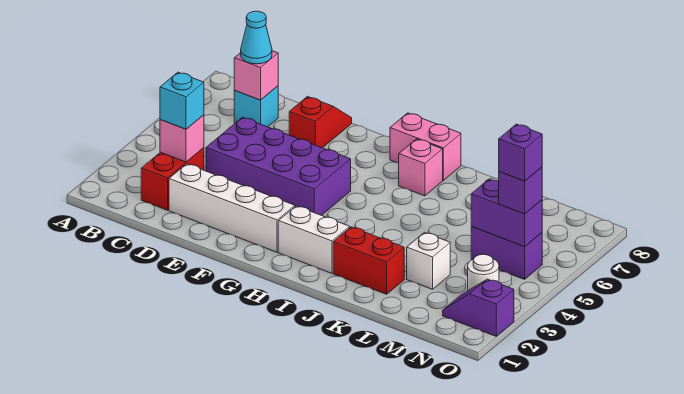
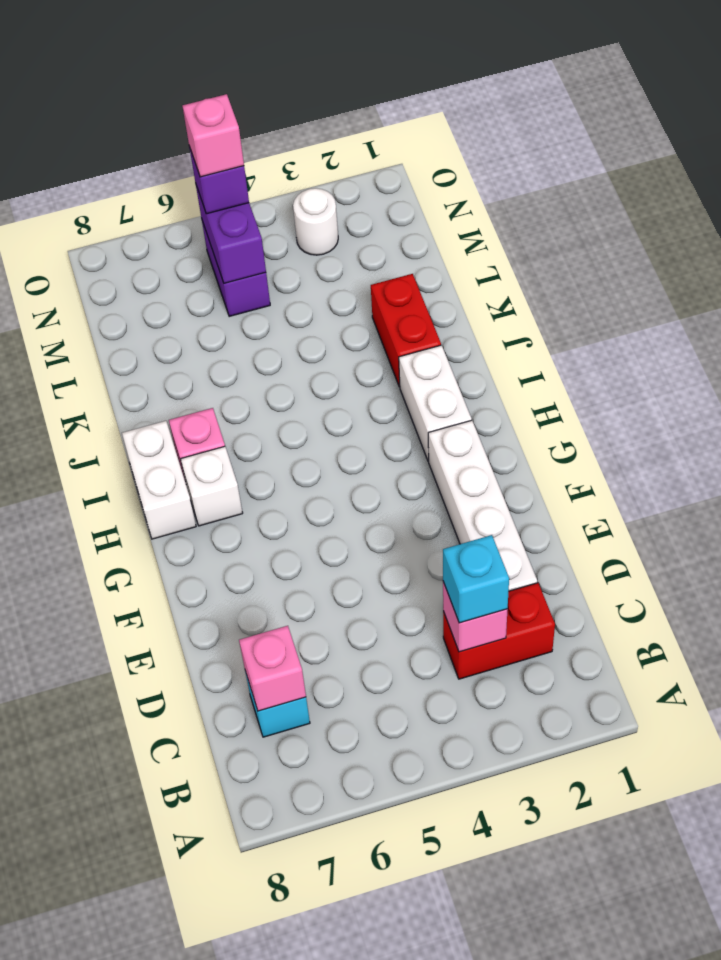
cyan 1x1 cone [241,11,272,64] -> none
purple 2x4 brick [206,117,351,215] -> none
red 1x2 slope [289,97,352,148] -> none
pink 1x2 brick [390,113,461,180] -> white 1x2 brick [122,421,196,539]
white 1x1 brick [407,232,450,289] -> white 1x1 brick moved to [181,446,243,526]
purple 1x2 slope [443,279,514,336] -> none
purple 1x1 brick [499,124,542,181] -> pink 1x1 brick [183,94,244,177]

